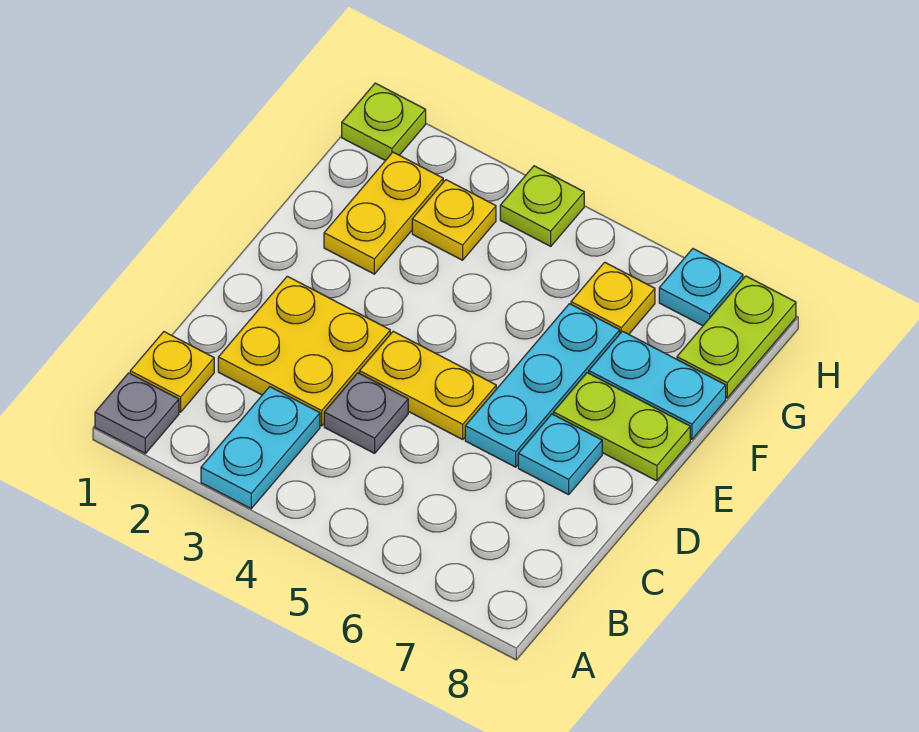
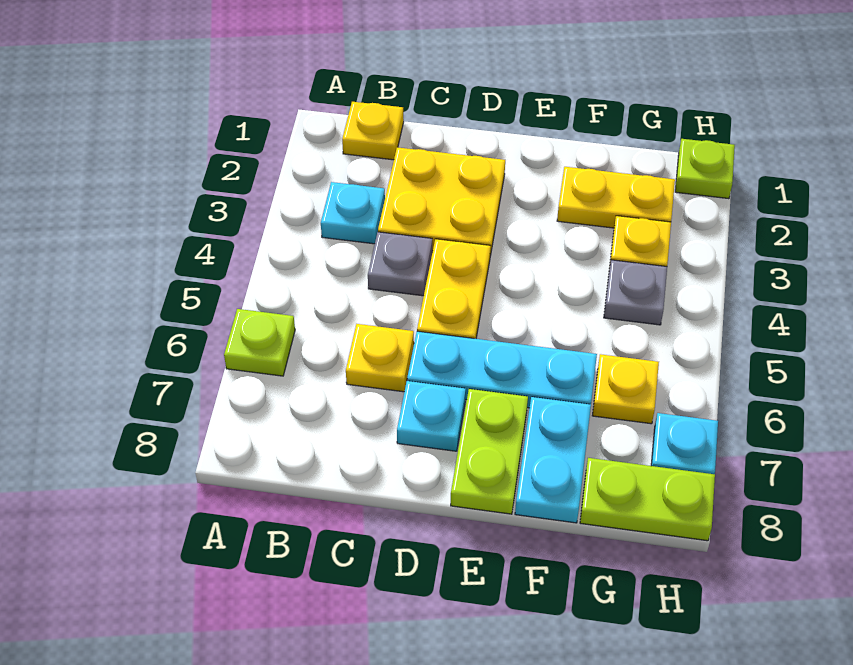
grey 1x1 plate [95,373,179,453] -> grey 1x1 plate moved to [604,260,667,325]
cyan 1x2 plate [201,387,320,509] -> cyan 1x1 plate [321,182,385,244]
none -> yellow 1x1 plate [346,324,414,392]
lime 1x1 plate [500,166,584,246] -> lime 1x1 plate moved to [224,309,295,376]

